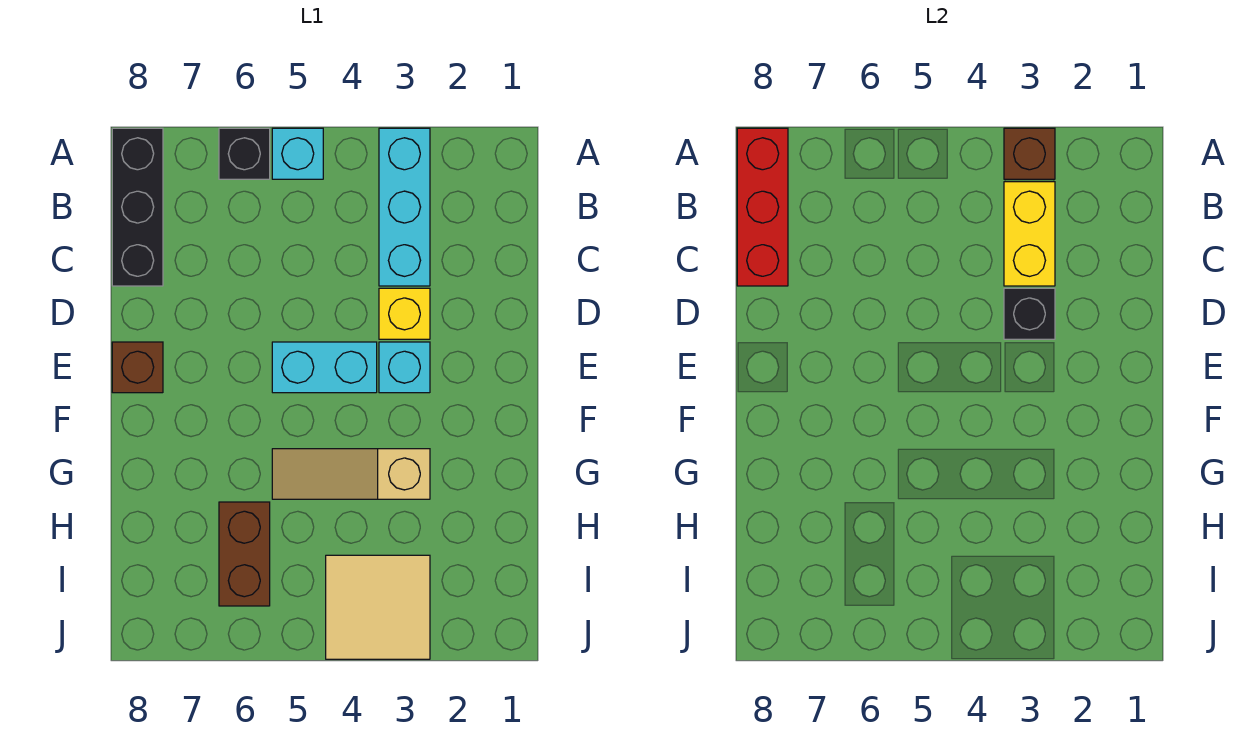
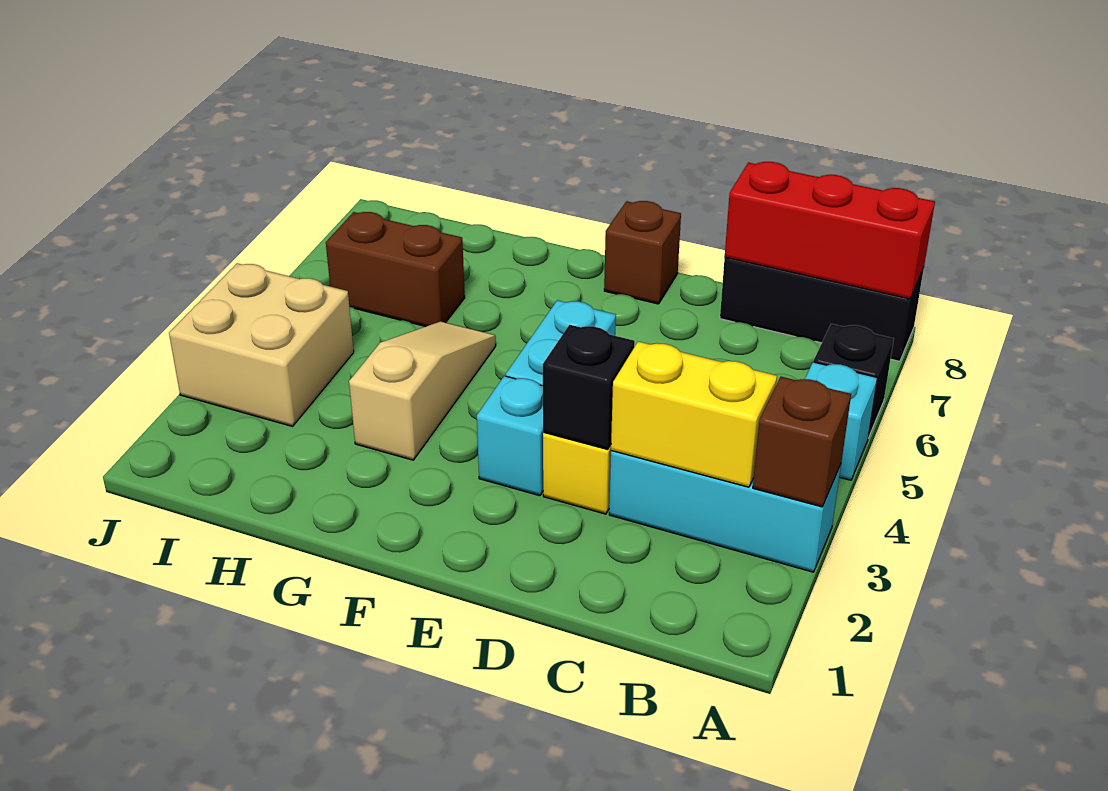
tan 2x2 tile [326,555,430,659] -> tan 2x2 brick [169,263,354,426]

